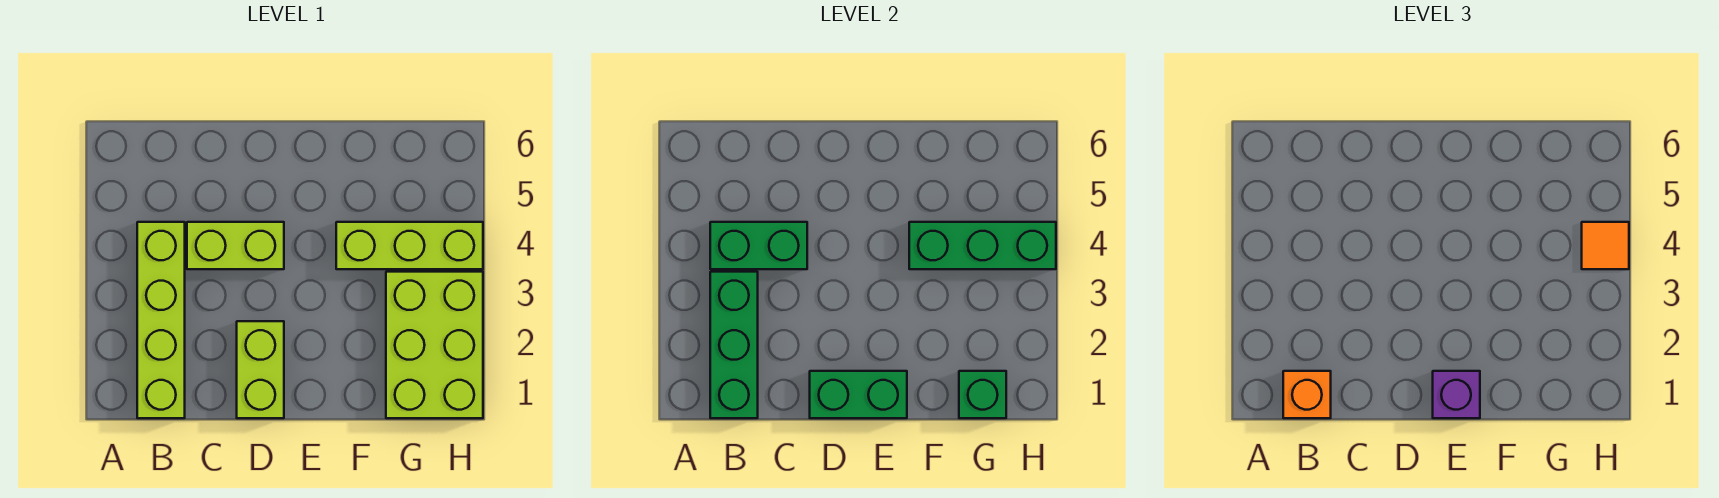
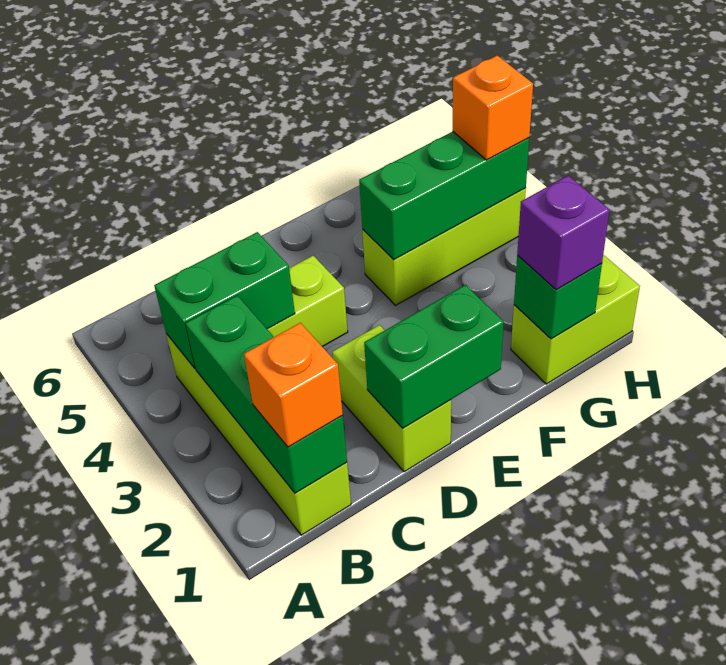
purple 1x1 brick [1433,371,1480,418] -> purple 1x1 brick moved to [517,176,609,290]
lime 2x3 brick [386,272,483,418] -> lime 1x2 brick [511,255,640,384]
orange 1x1 tile [1582,222,1629,269] -> orange 1x1 brick [453,56,533,160]

